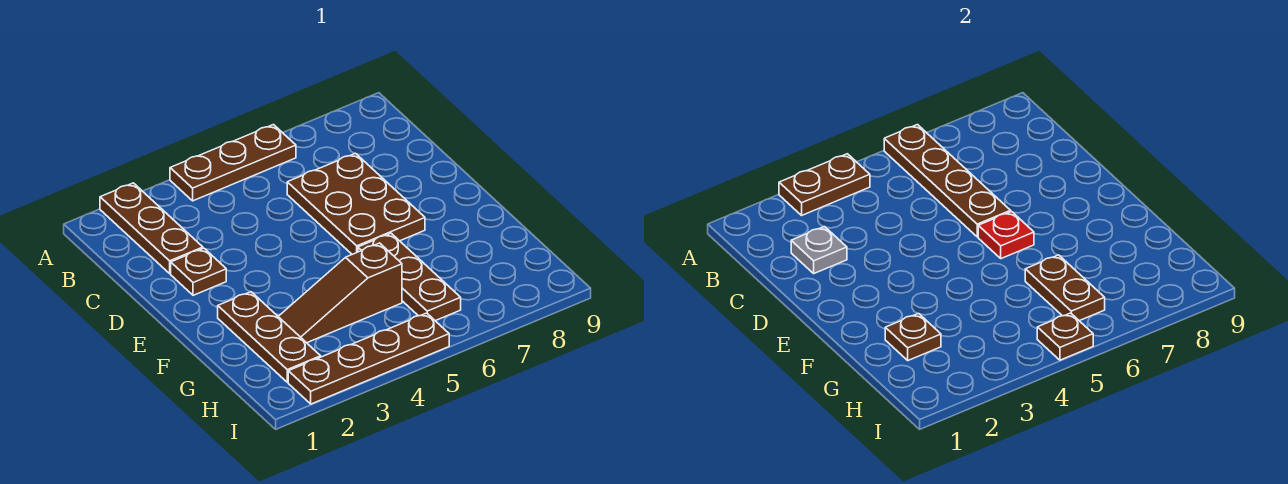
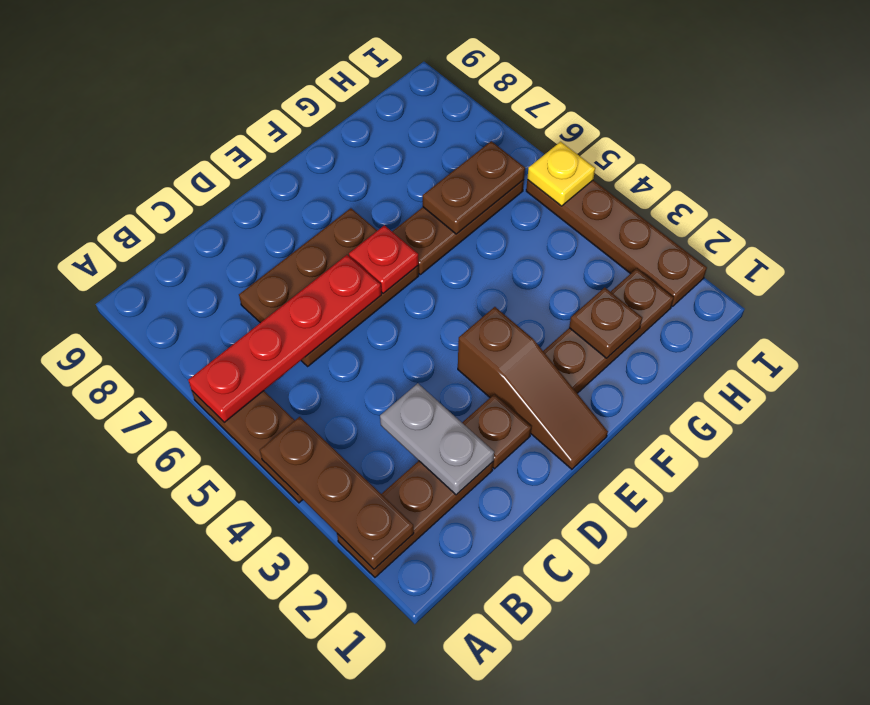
brown 1x2 plate [779,154,870,215] -> brown 1x3 plate [260,417,414,569]
brown 1x4 plate [884,125,1011,237] -> red 1x4 plate [188,255,381,423]
grey 1x1 plate [791,227,847,273] -> grey 1x2 plate [380,383,494,495]
brown 1x3 slope [278,243,402,343] -> brown 1x3 slope moved to [458,307,608,469]
brown 1x1 plate [1037,313,1093,360] -> yellow 1x1 plate [527,142,595,206]

